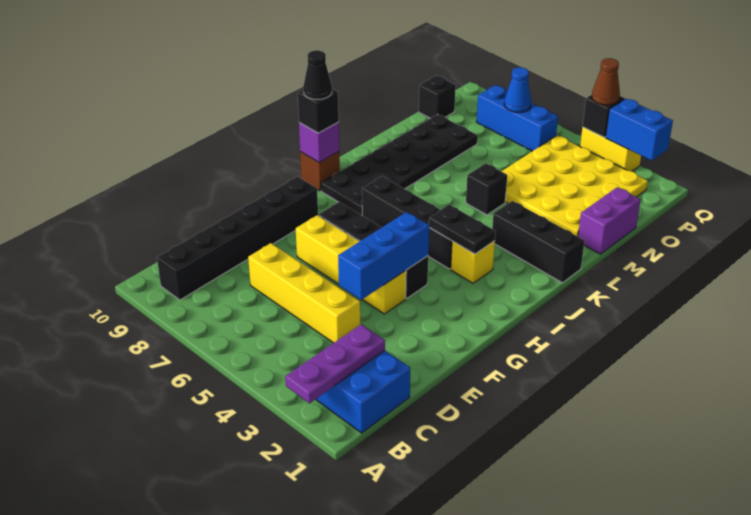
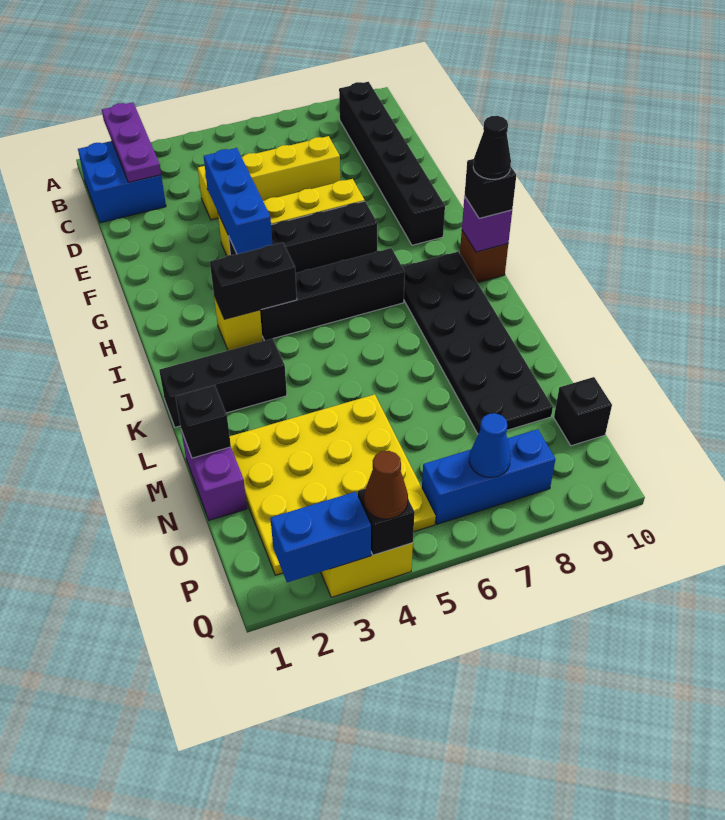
black 1x2 plate [429,205,496,254] -> black 1x2 brick [210,243,297,319]
black 1x1 brick [466,163,507,215] -> black 1x1 brick moved to [176,385,231,458]

